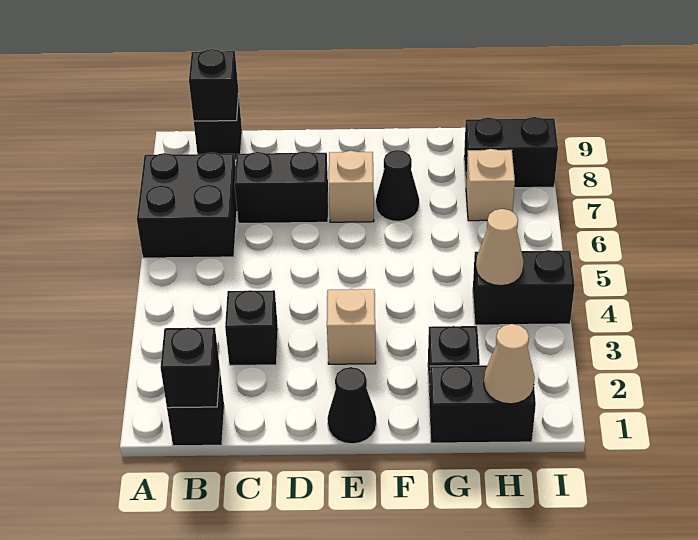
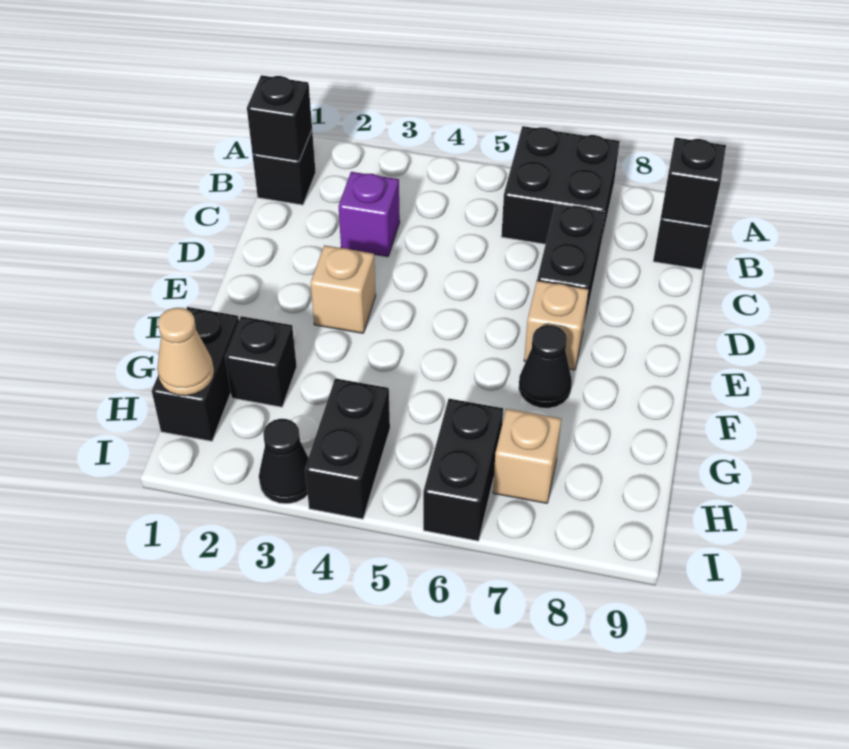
black 1x1 brick [225,290,278,365] -> purple 1x1 brick [338,172,400,257]
black 1x1 cone [327,367,376,444] -> black 1x1 cone moved to [259,419,309,504]
tan 1x1 cone [476,209,524,286] -> none
black 1x2 brick [464,117,558,188] -> black 1x2 brick moved to [423,399,503,541]

